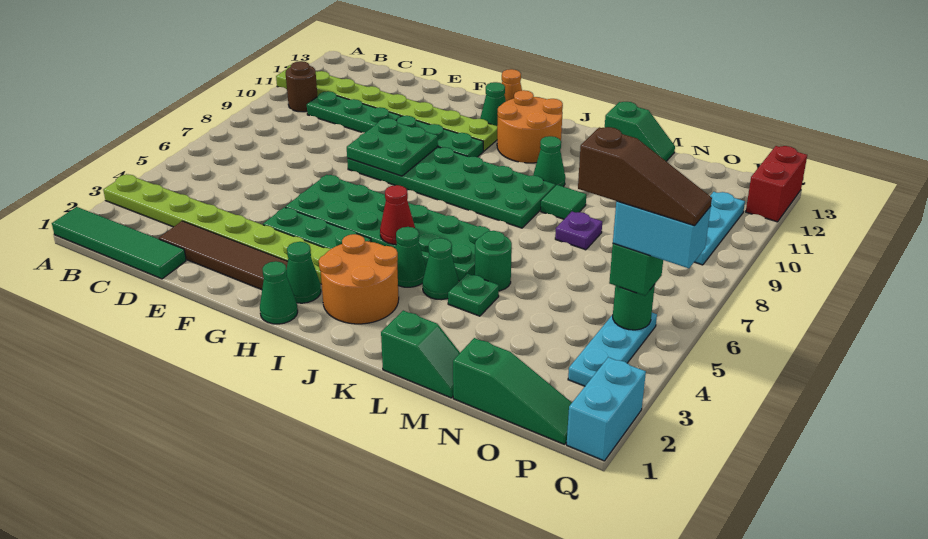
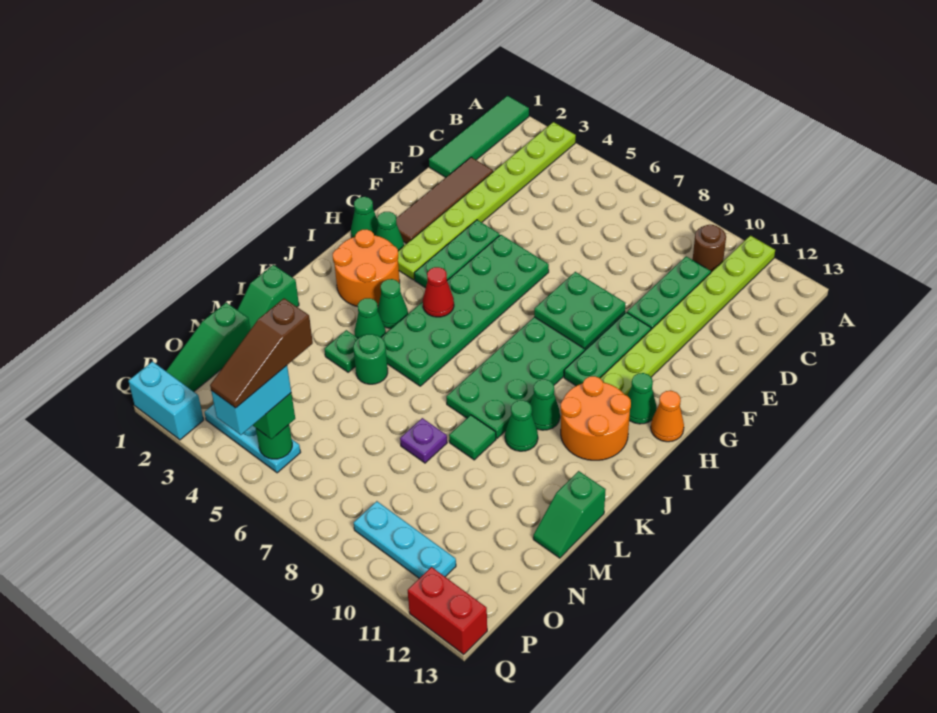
none -> green 1x1 cone [530,379,560,430]

